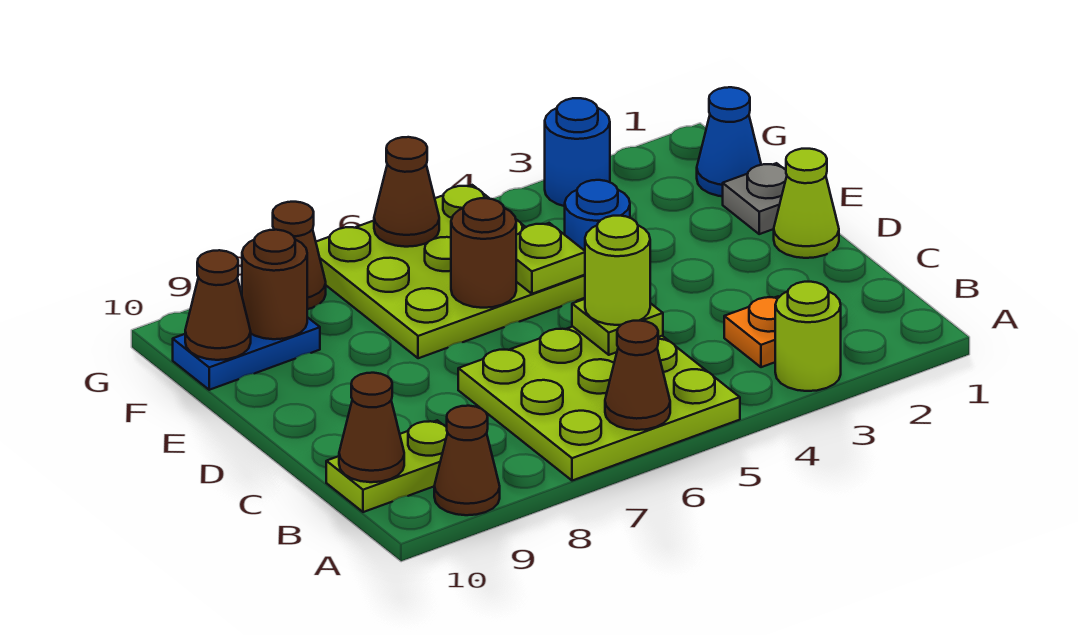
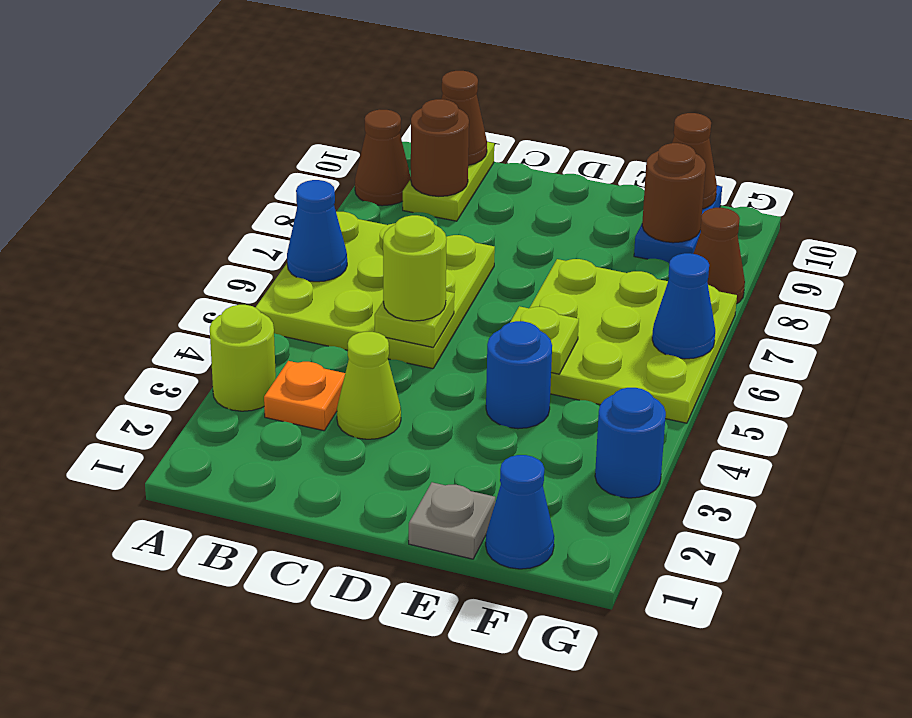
brown 1x1 cone [605,321,670,430] -> blue 1x1 cone [287,180,347,282]
lime 1x1 cone [774,149,839,258] -> lime 1x1 cone moved to [337,332,401,439]
brown 1x1 round brick [451,198,516,308] -> brown 1x1 round brick moved to [411,99,469,196]
brown 1x1 cone [374,137,439,247] -> blue 1x1 cone [652,253,715,359]

